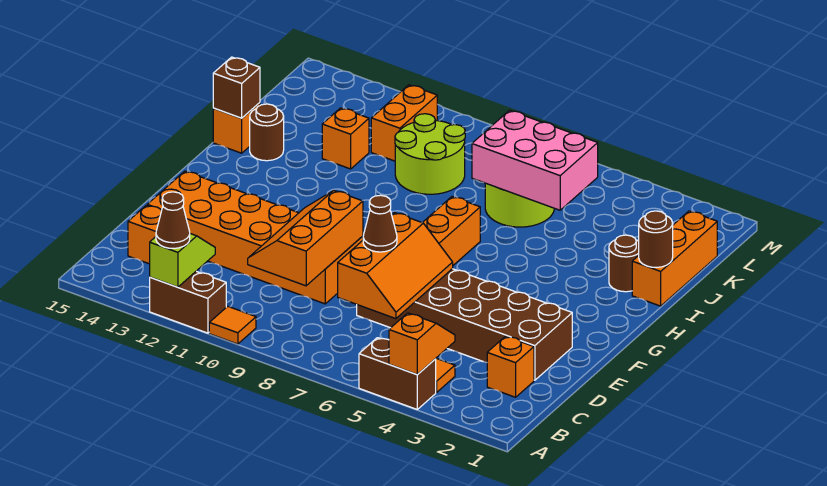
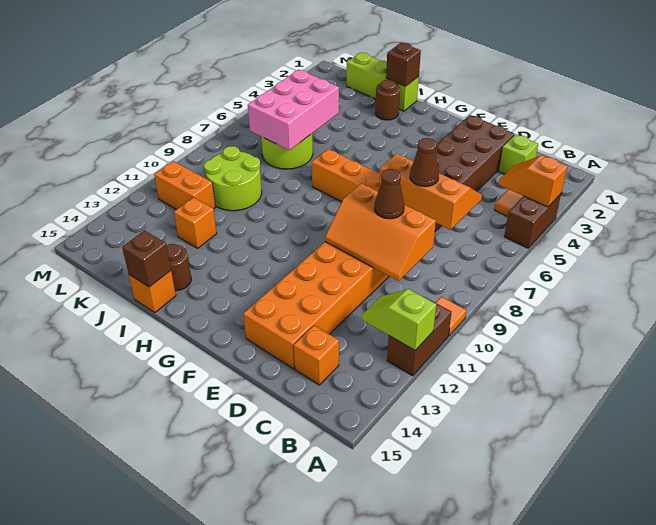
brown 1x1 cone [156,192,190,248] -> brown 1x1 cone moved to [374,169,404,219]
orange 1x1 brick [487,336,534,397] -> lime 1x1 brick [499,134,538,174]
orange 1x3 brick [632,211,717,306] -> lime 1x3 brick [347,53,419,111]
brown 1x1 round brick [639,211,673,267] -> brown 1x1 brick [386,43,421,87]

